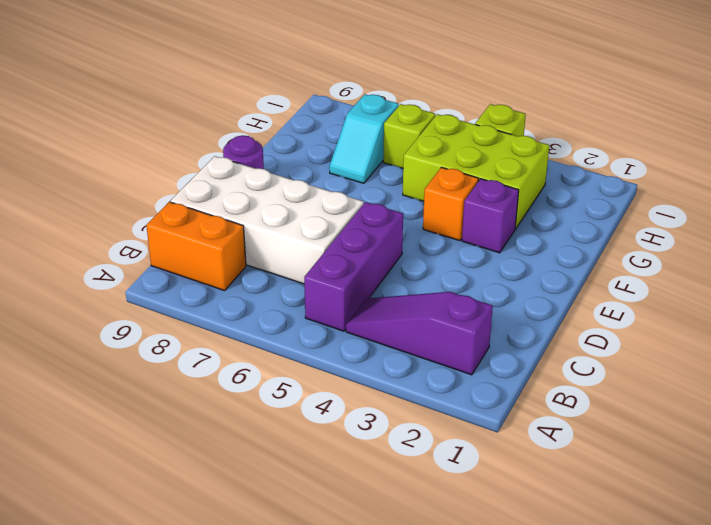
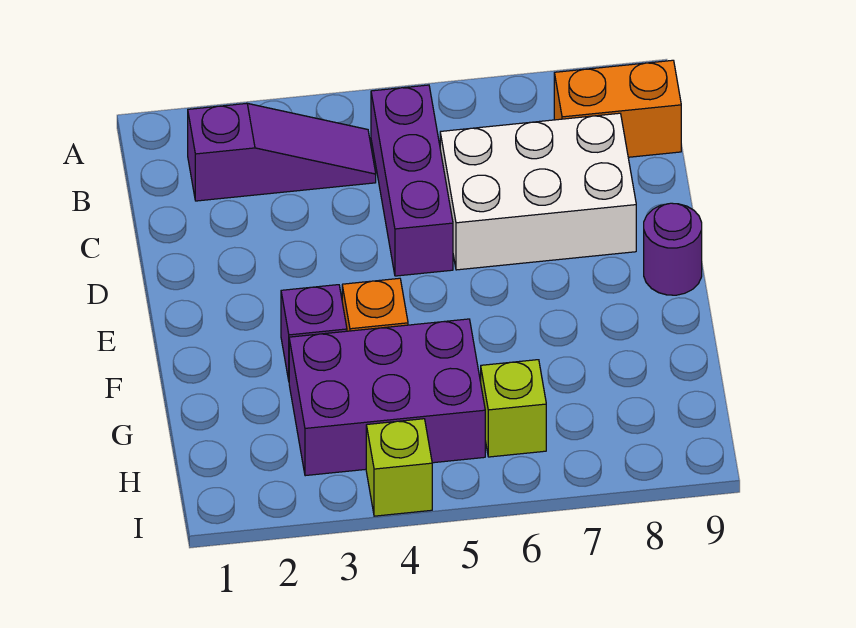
white 2x4 brick [170,156,364,284] -> white 2x3 brick [440,113,636,270]
lime 2x3 brick [403,114,549,229] -> purple 2x3 brick [289,319,485,476]
cyan 1x2 slope [329,94,399,183] -> none

